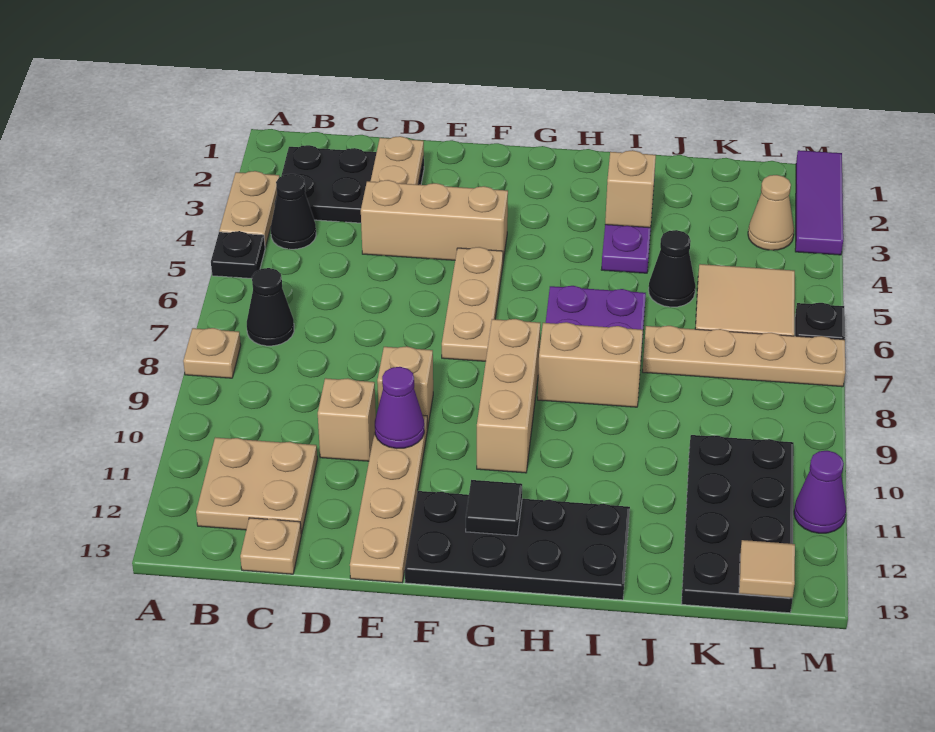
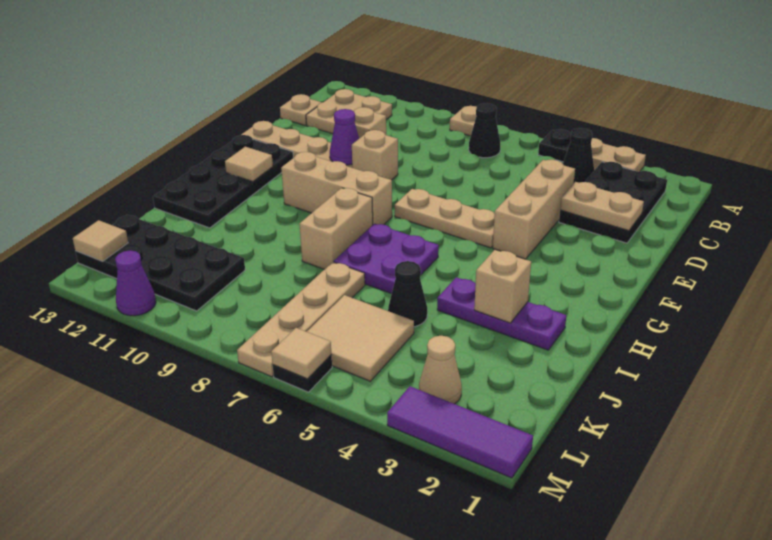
black 1x1 tile [466,480,522,536] -> tan 1x1 tile [225,147,273,182]
none -> tan 1x1 tile [271,328,331,379]

